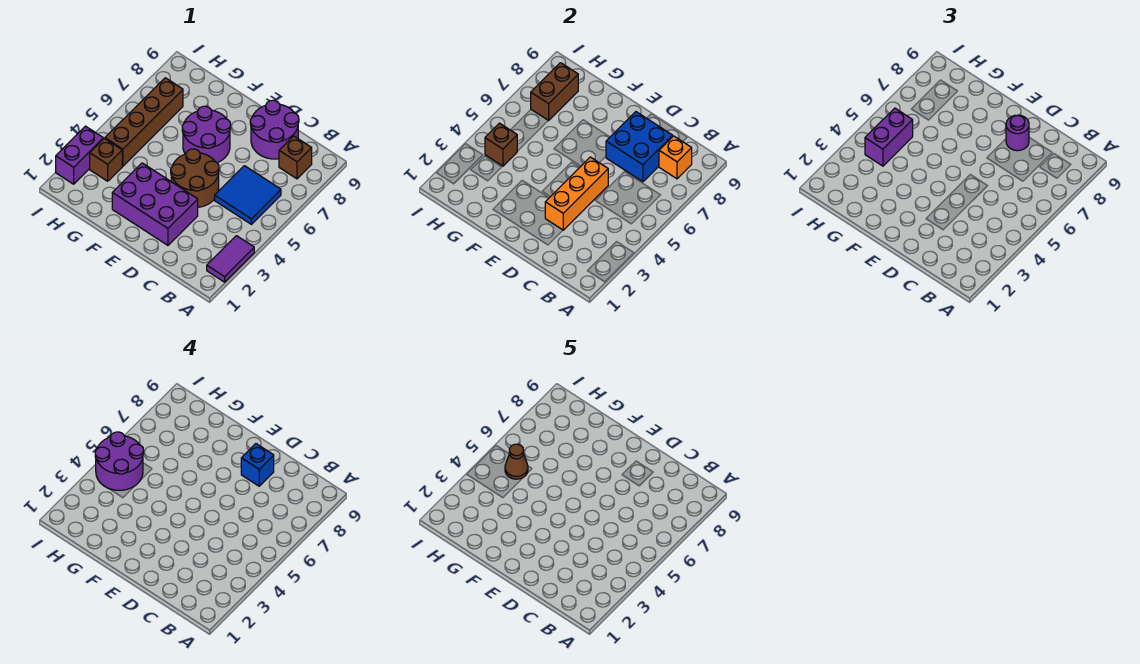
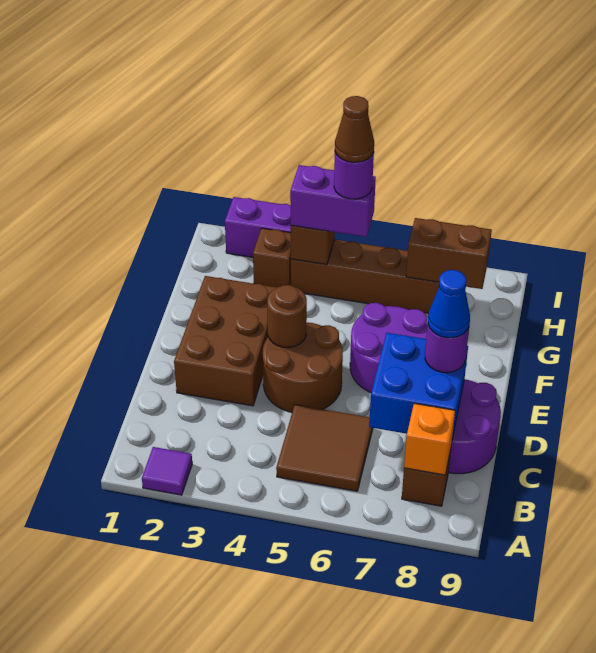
purple 1x2 tile [207,236,254,282] -> purple 1x1 tile [142,447,192,495]
blue 2x2 tile [215,166,281,224] -> brown 2x2 tile [276,405,373,491]
purple 2x3 brick [112,163,198,245] -> brown 2x3 brick [174,276,277,406]
orange 1x3 brick [545,157,608,230] -> none
blue 1x1 brick [241,444,274,486] -> blue 1x1 cone [428,270,470,338]
none -> brown 1x1 round brick [267,285,307,348]
purple 2x2 round brick [95,432,144,490] -> purple 1x1 round brick [334,153,374,199]

